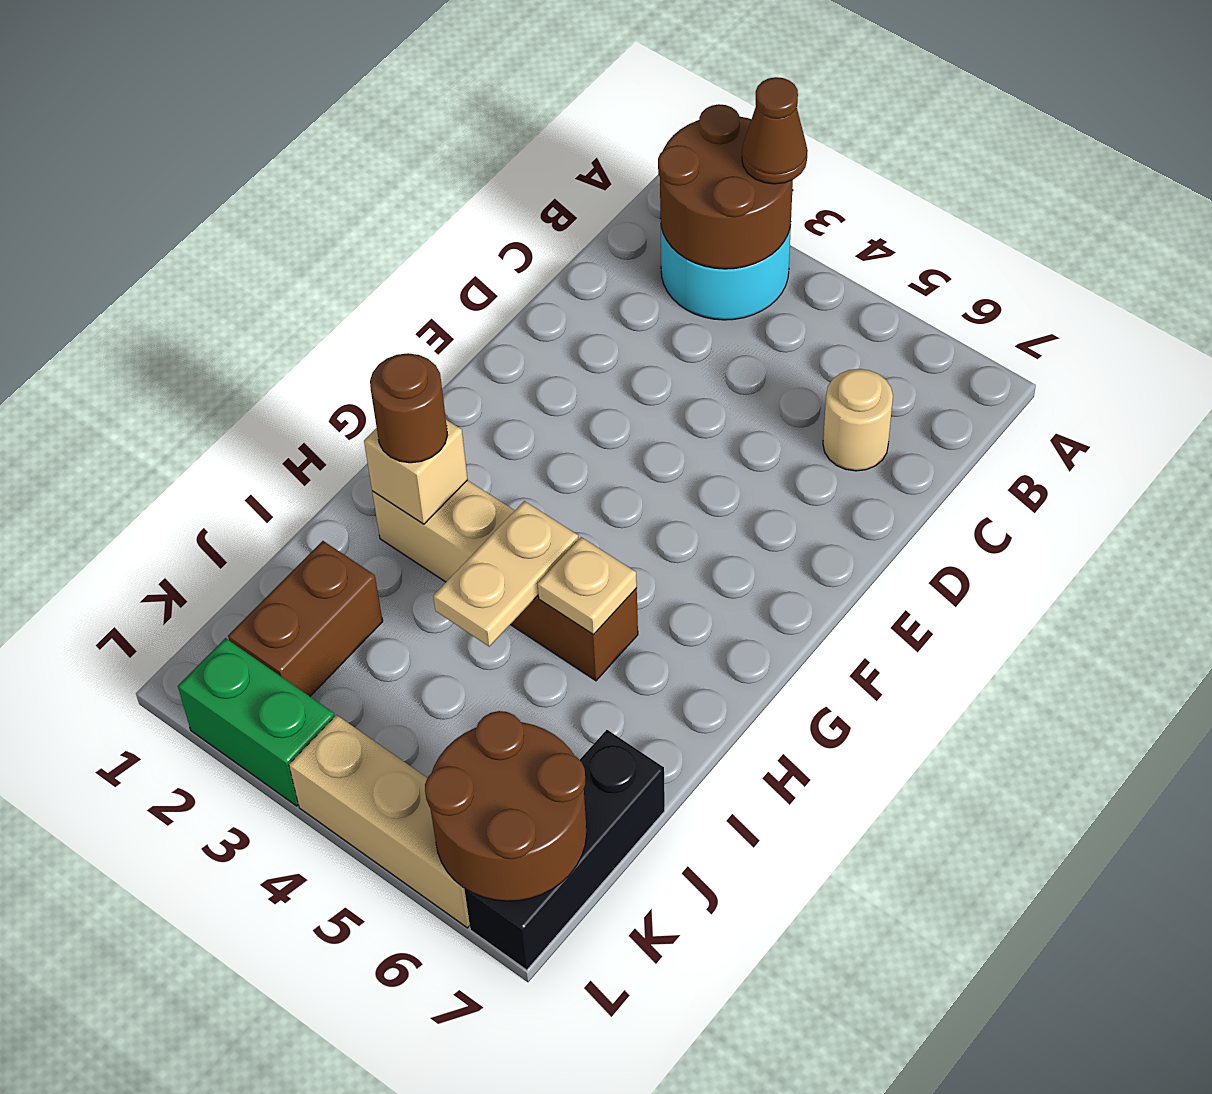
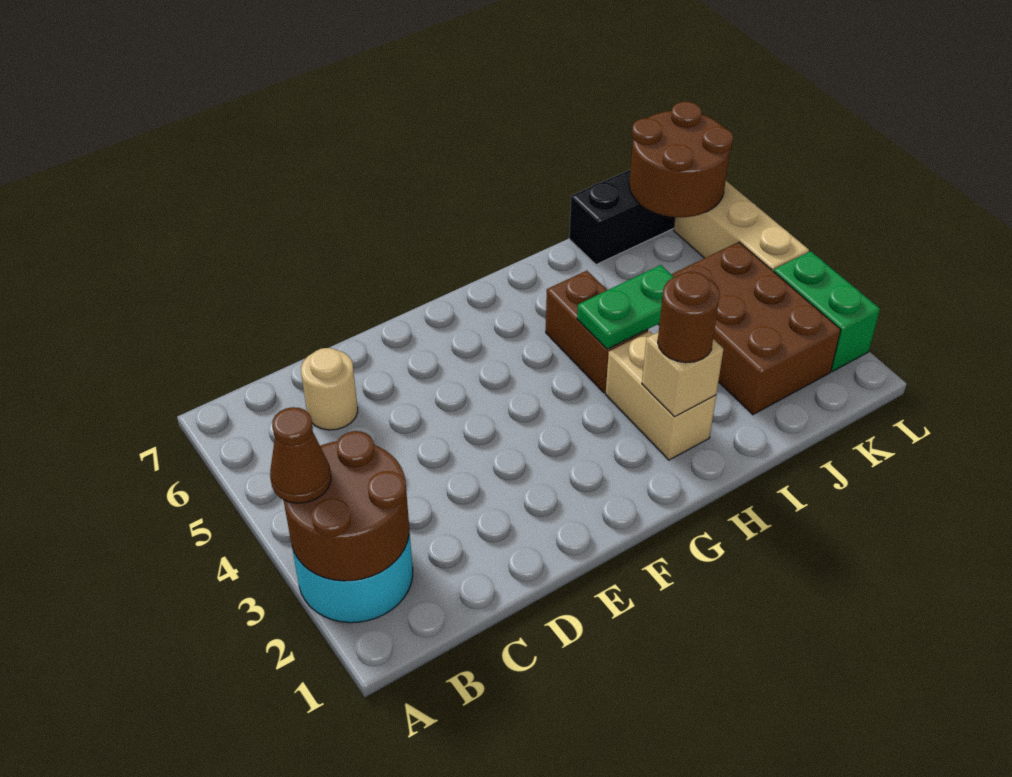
tan 1x2 plate [433,501,579,647] -> green 1x2 plate [577,265,674,349]
tan 1x1 plate [537,537,637,635] -> none
brown 1x2 brick [228,541,383,696] -> brown 2x3 brick [658,242,841,415]

